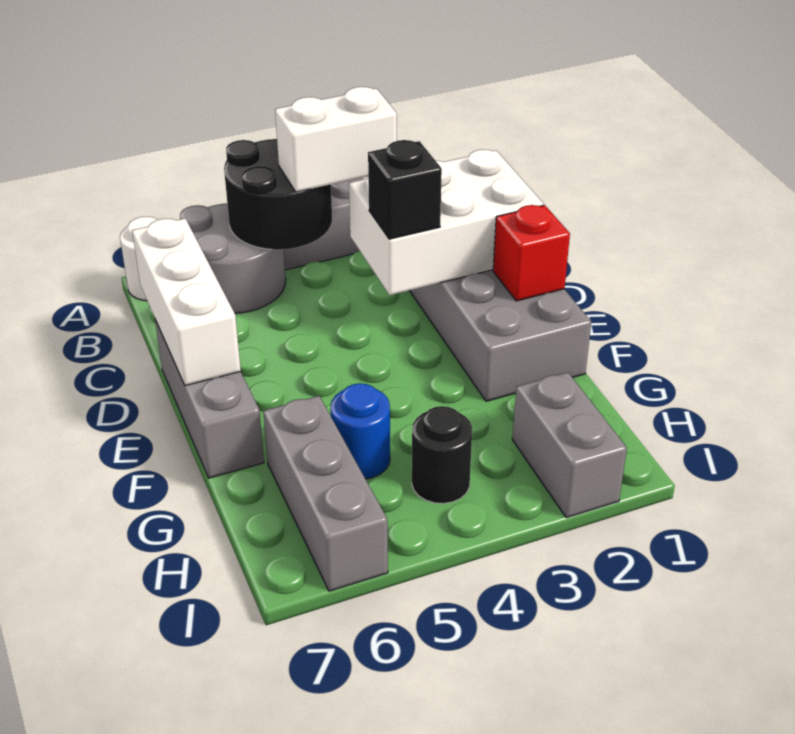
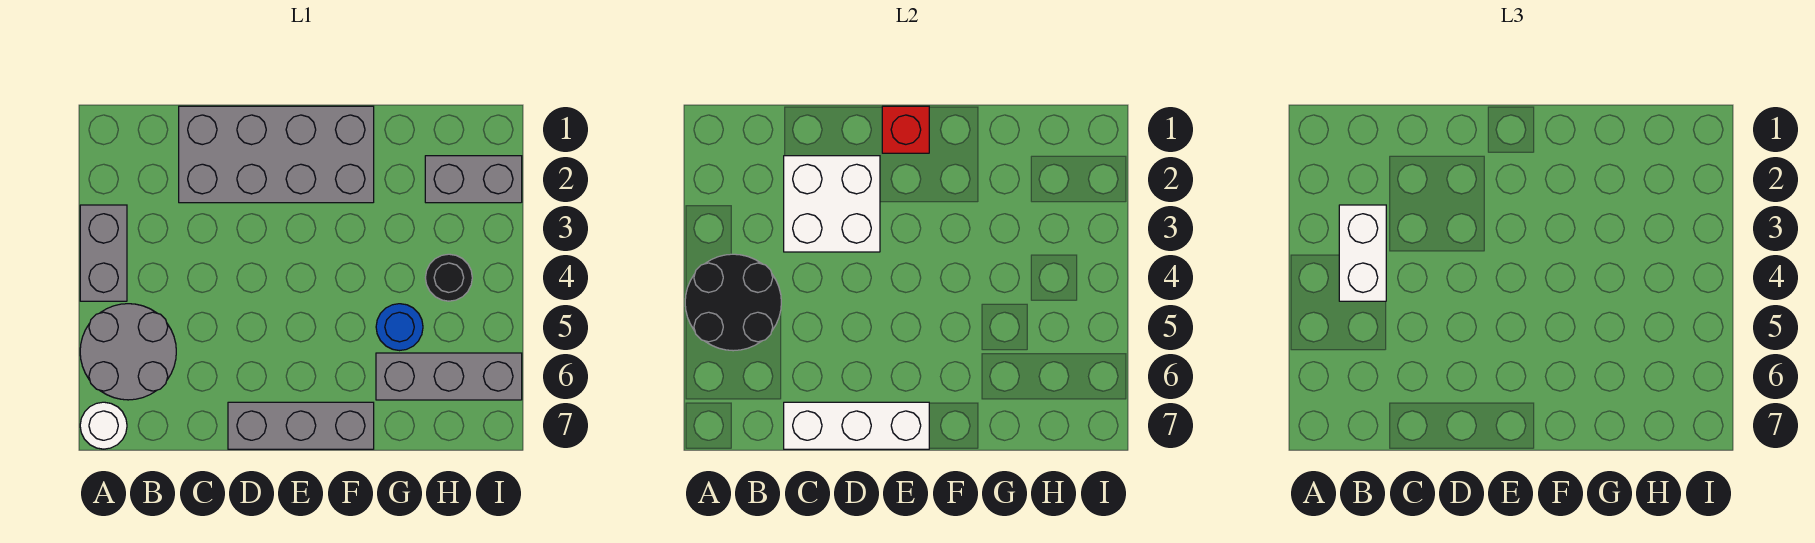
white 2x3 brick [349,150,544,295] -> white 2x2 brick [784,156,880,252]
black 1x1 brick [368,140,442,239] -> none

